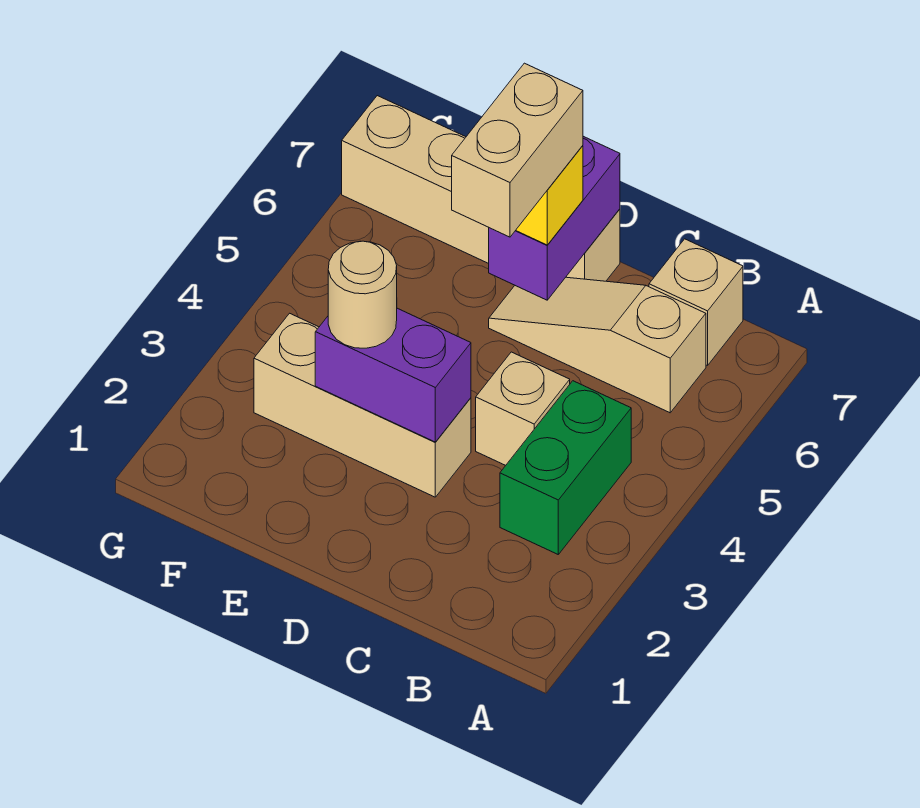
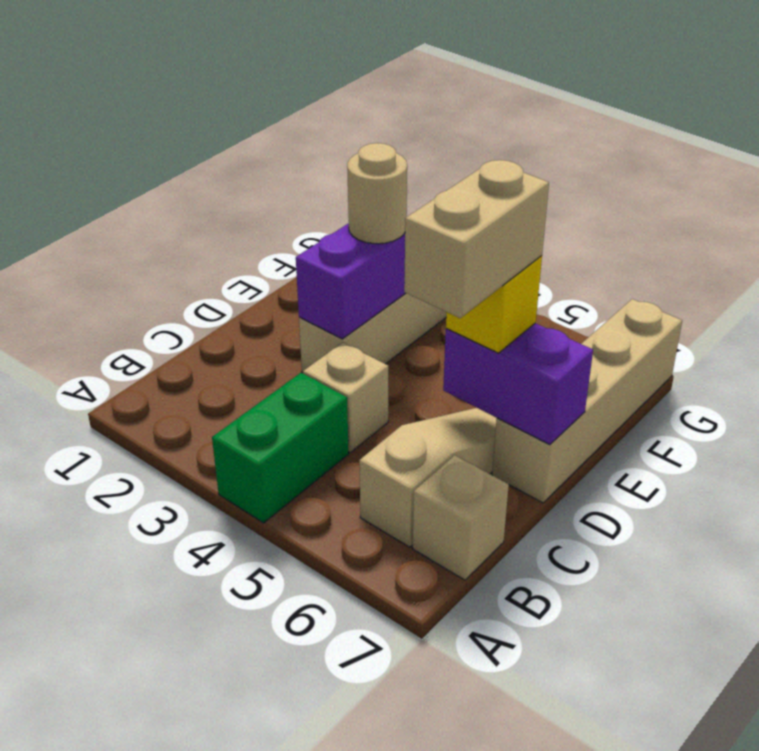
green 1x2 brick [500,381,631,554] -> green 1x2 brick turned to [212,373,349,523]
tan 1x2 brick [452,63,583,237] -> tan 1x2 brick turned to [404,160,549,318]

